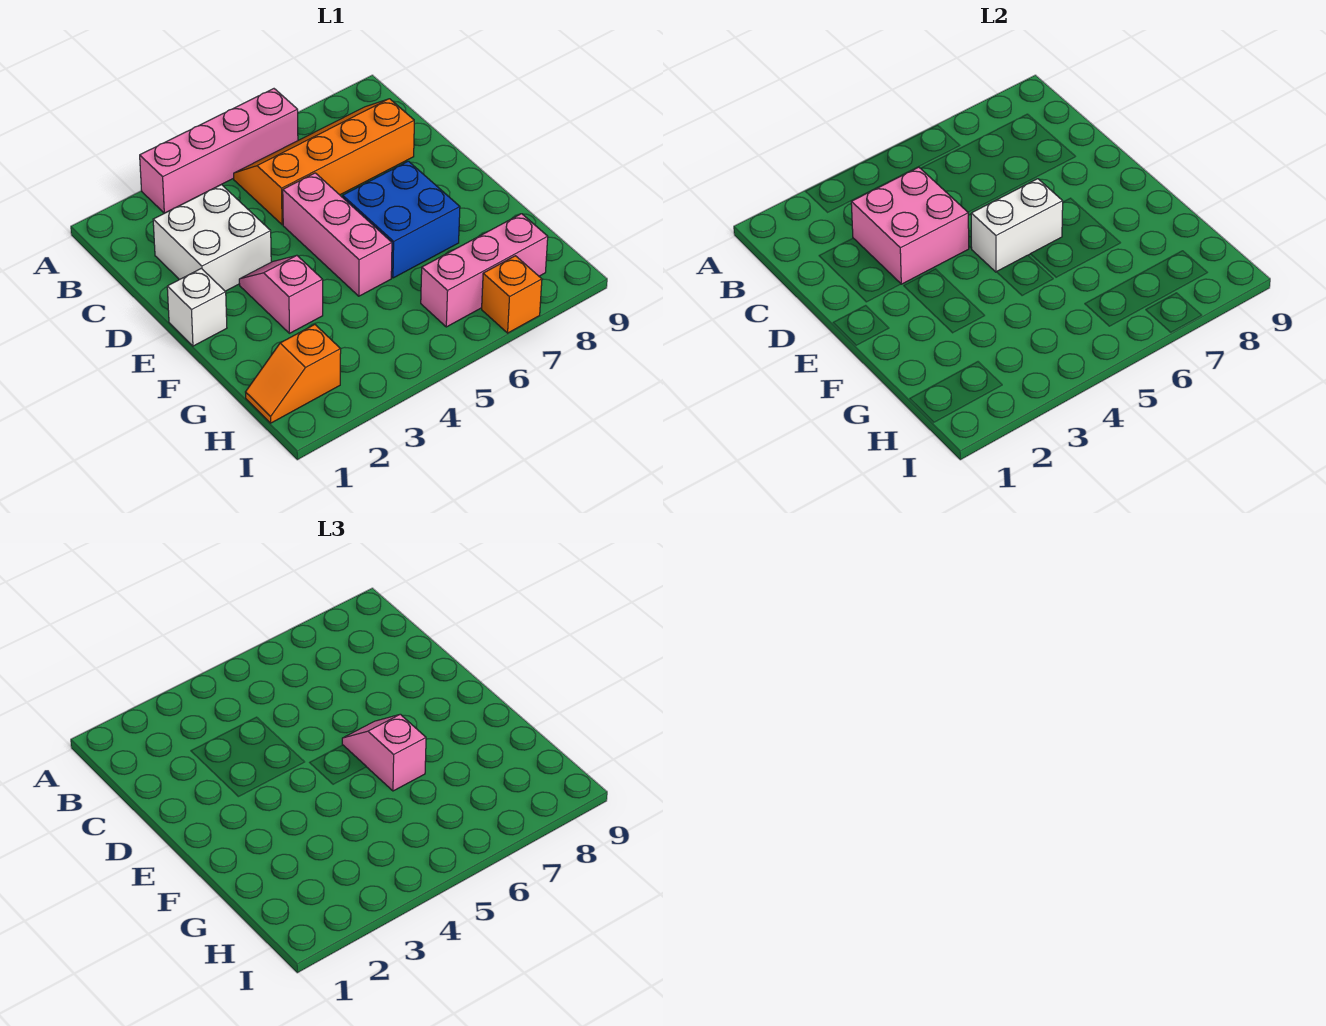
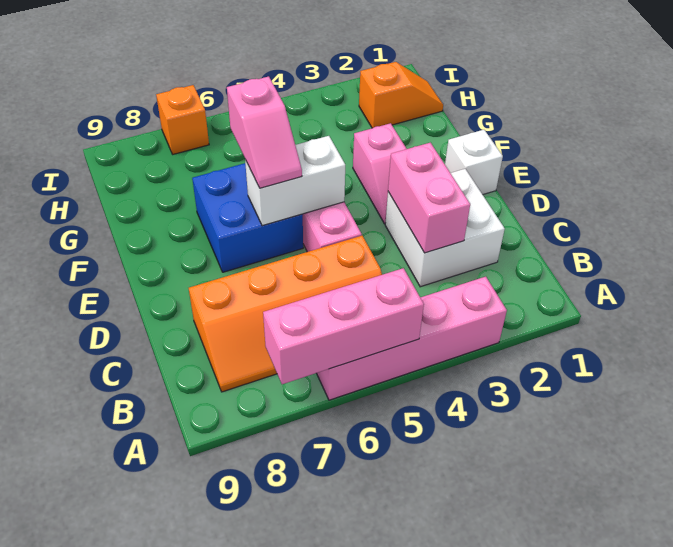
pink 2x2 brick [851,167,969,284] -> pink 1x2 brick [388,143,470,253]
pink 1x3 brick [421,214,548,327] -> pink 1x3 brick moved to [263,268,424,384]

